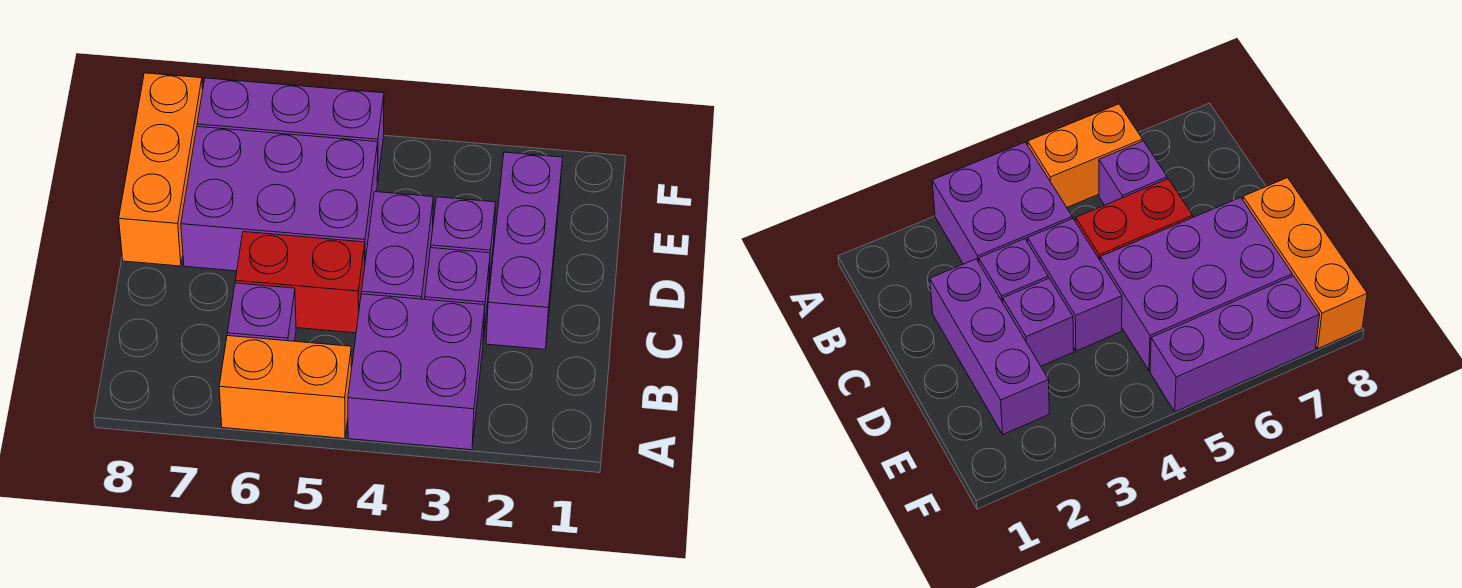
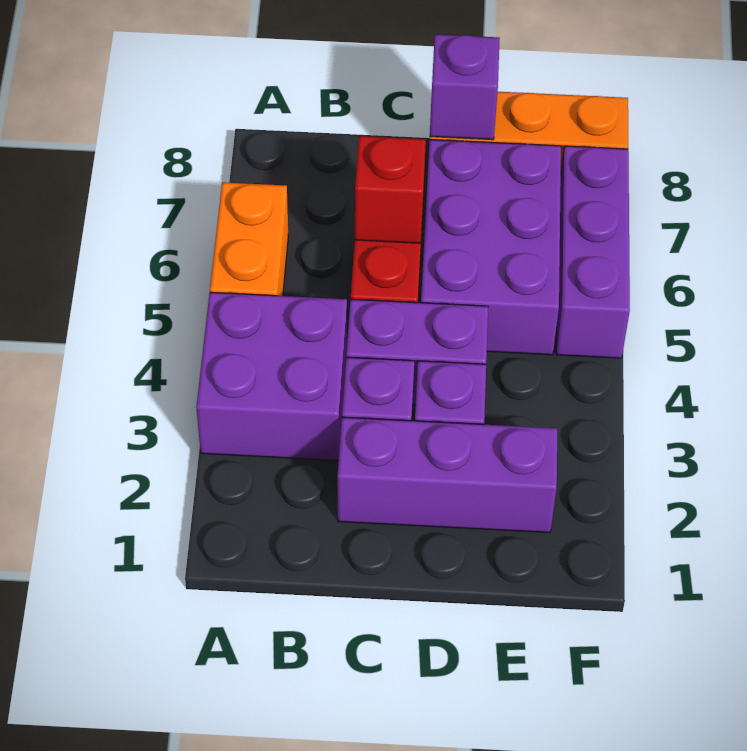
purple 1x1 brick [227,283,296,341] -> purple 1x1 brick moved to [430,34,500,140]
none -> red 1x1 brick [355,136,426,243]

